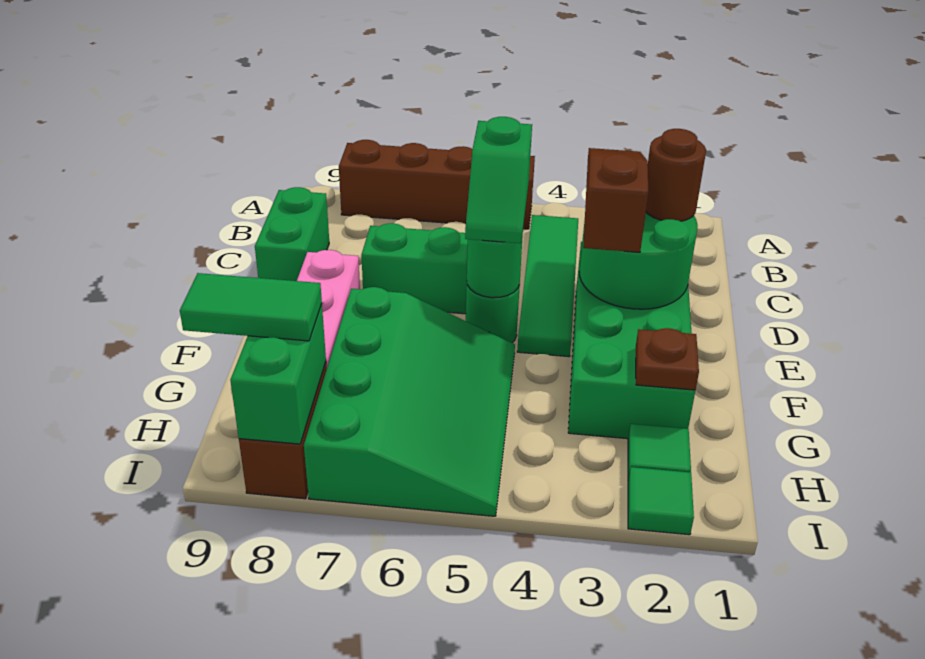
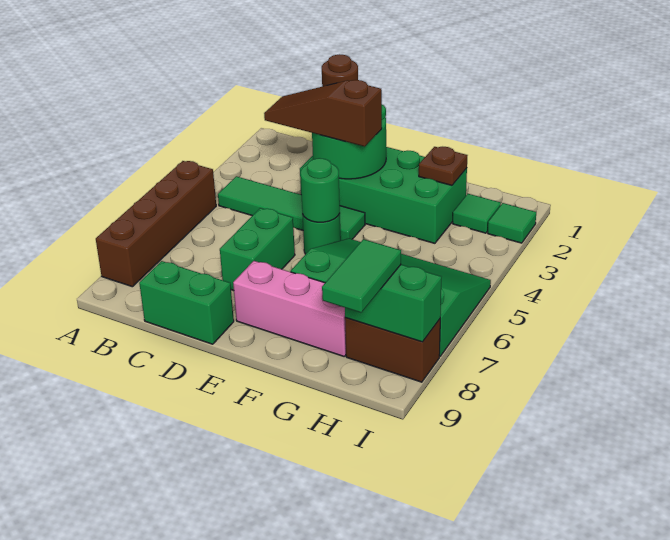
green 1x2 slope [465,117,532,243] -> none

